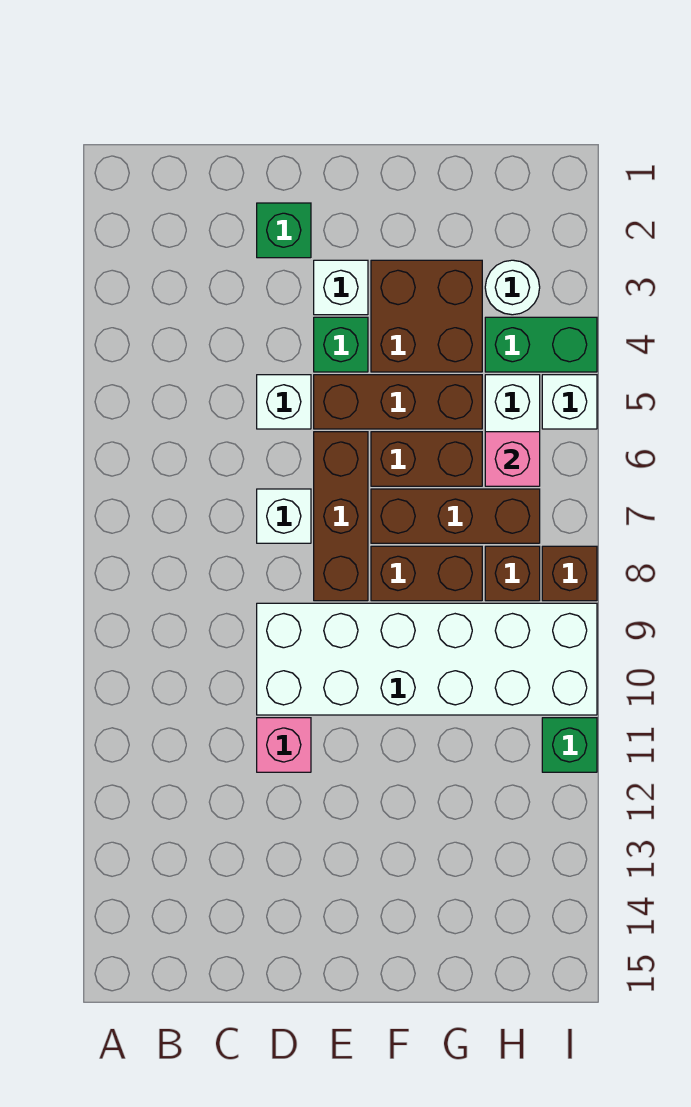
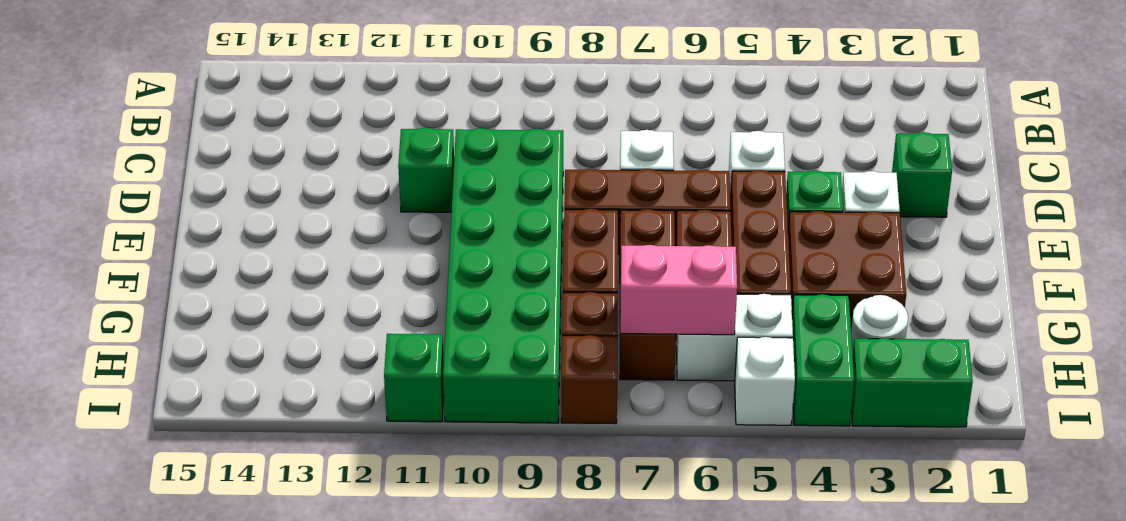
white 2x6 brick [257,603,597,715] -> green 2x6 brick [443,128,563,423]
pink 1x1 brick [257,718,311,772] -> green 1x1 brick [398,128,454,212]
pink 1x1 brick [485,432,540,486] -> pink 1x2 brick [620,245,737,335]
none -> green 1x2 brick [851,338,973,427]

